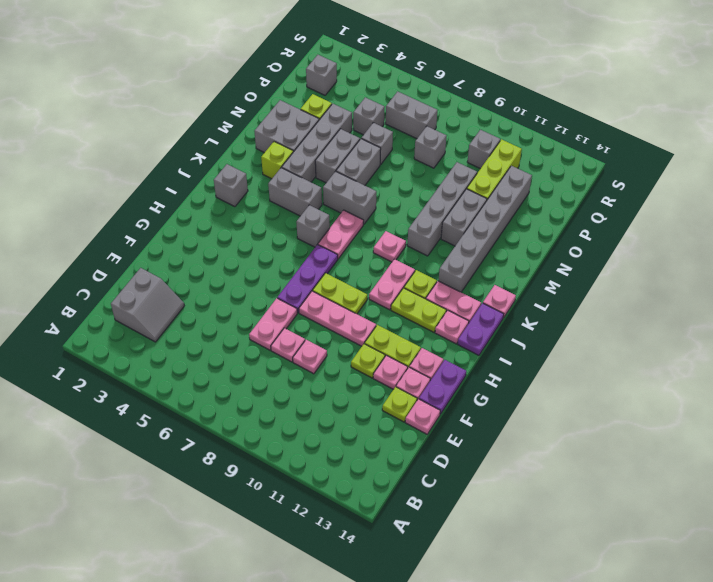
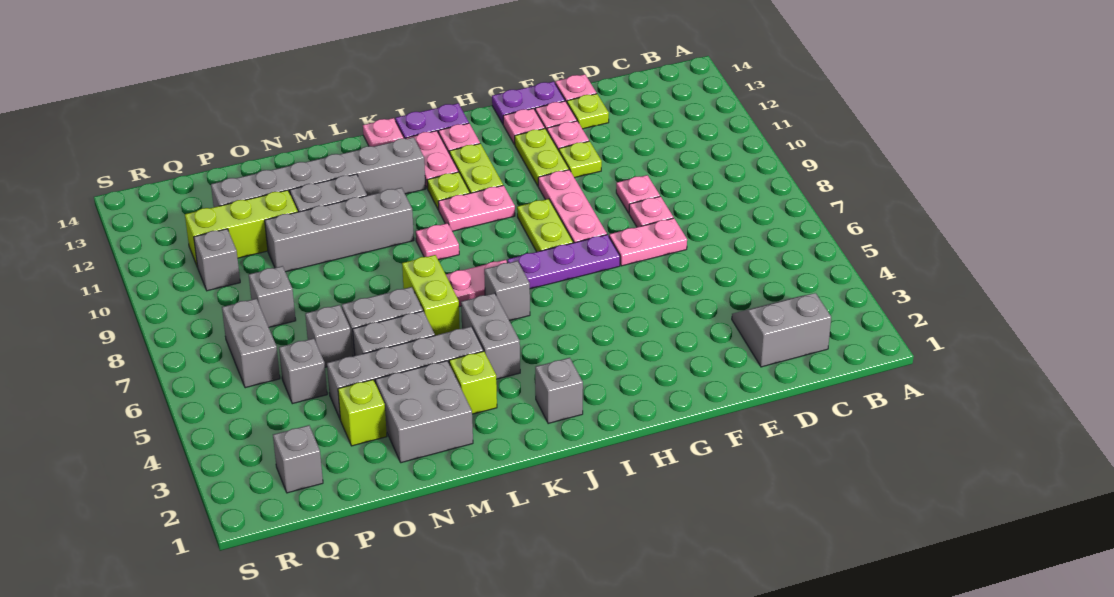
grey 1x2 brick [323,171,376,224] -> lime 1x2 brick [402,255,460,335]

